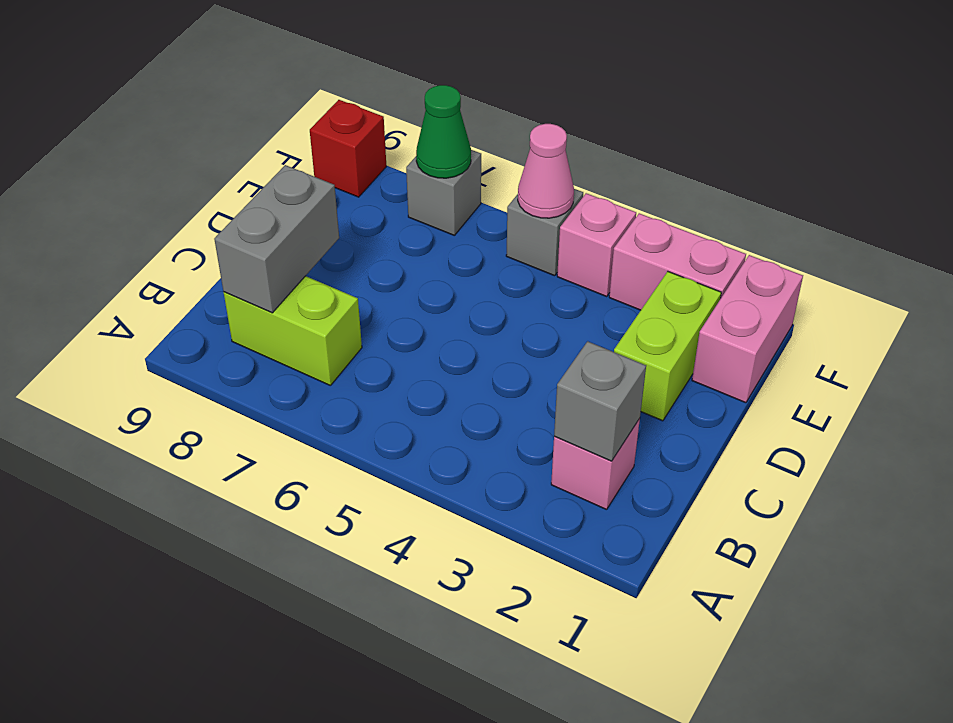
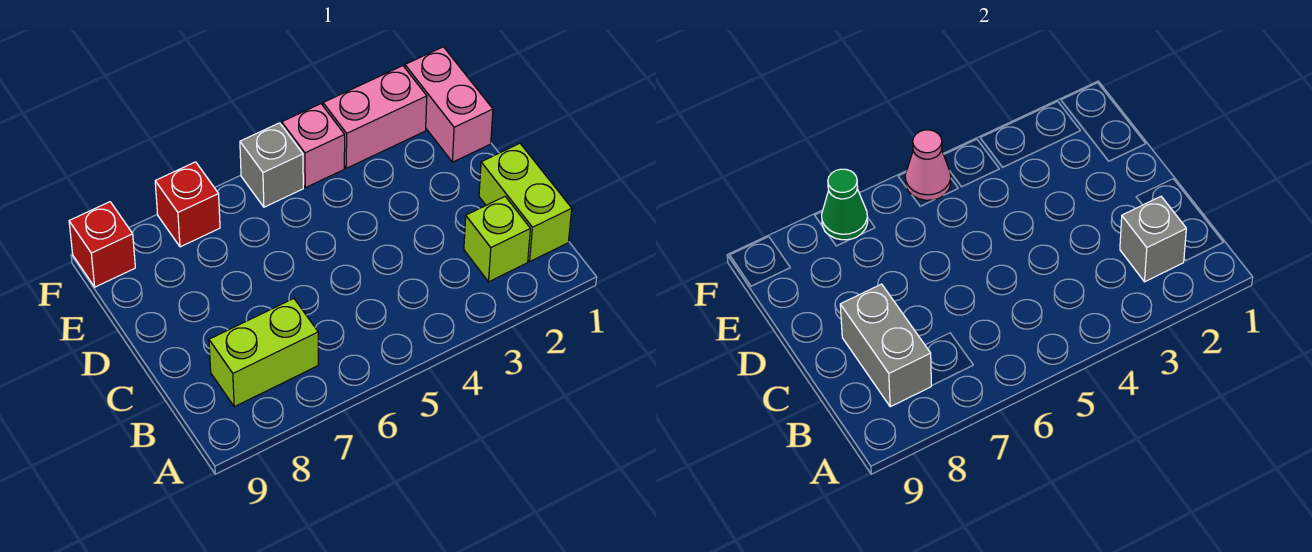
pink 1x1 brick [551,419,640,510] -> lime 1x1 brick [464,197,530,282]
lime 1x2 brick [614,272,721,421] -> lime 1x2 brick moved to [479,143,572,261]
grey 1x1 brick [406,150,481,235] -> red 1x1 brick [155,162,220,247]

